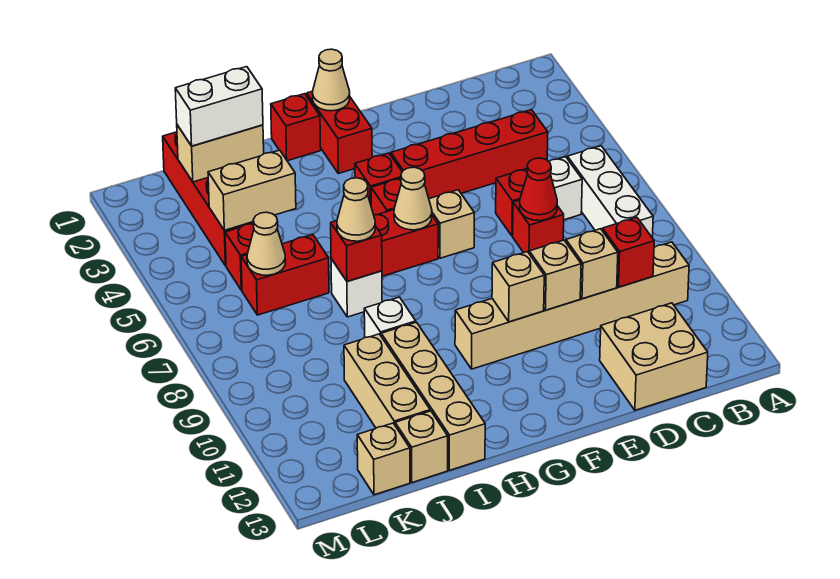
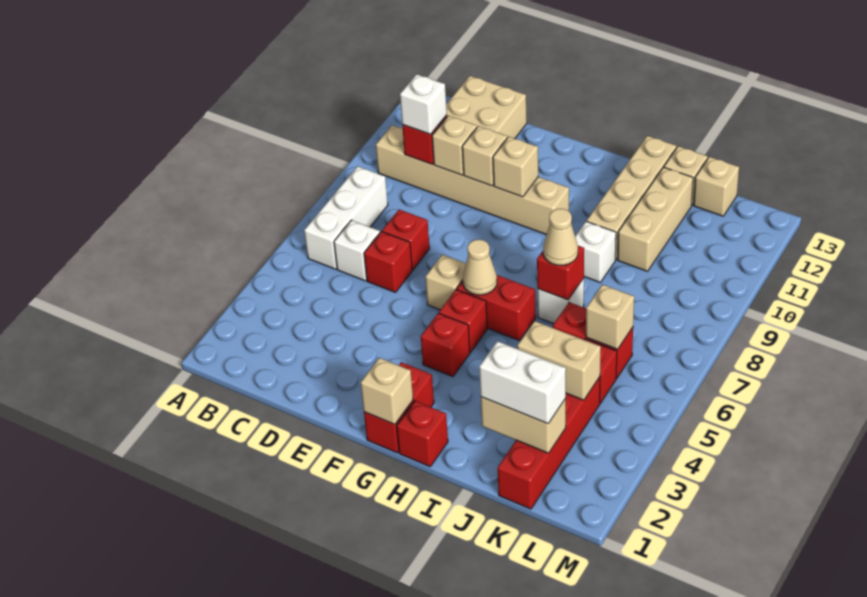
red 1x4 brick [391,110,548,199] -> none
none -> white 1x1 brick [400,74,447,134]
red 1x1 cone [520,158,557,221] -> none
tan 1x1 cone [313,49,350,111] -> tan 1x1 brick [361,358,413,424]
tan 1x1 cone [247,212,286,275] -> tan 1x1 brick [586,284,634,349]

